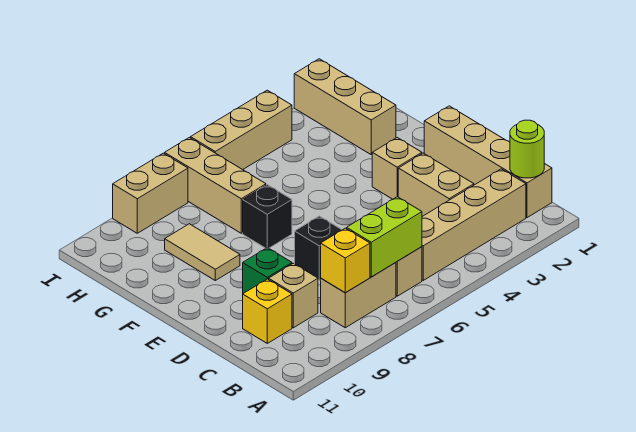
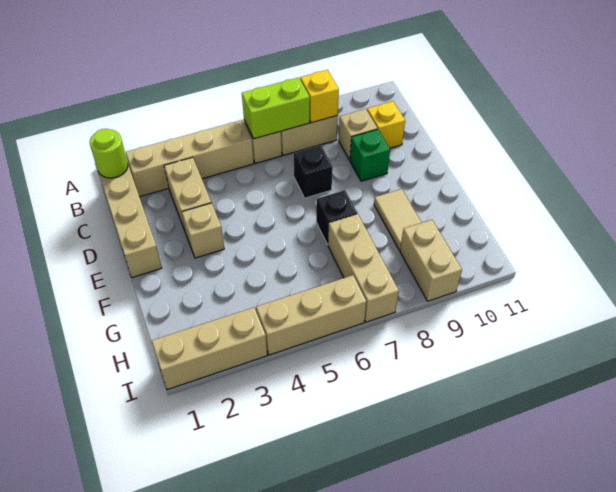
tan 1x3 brick [294,59,396,154] -> tan 1x3 brick turned to [152,307,267,390]
tan 1x2 brick [113,153,188,233] -> tan 1x2 brick turned to [400,220,462,301]

